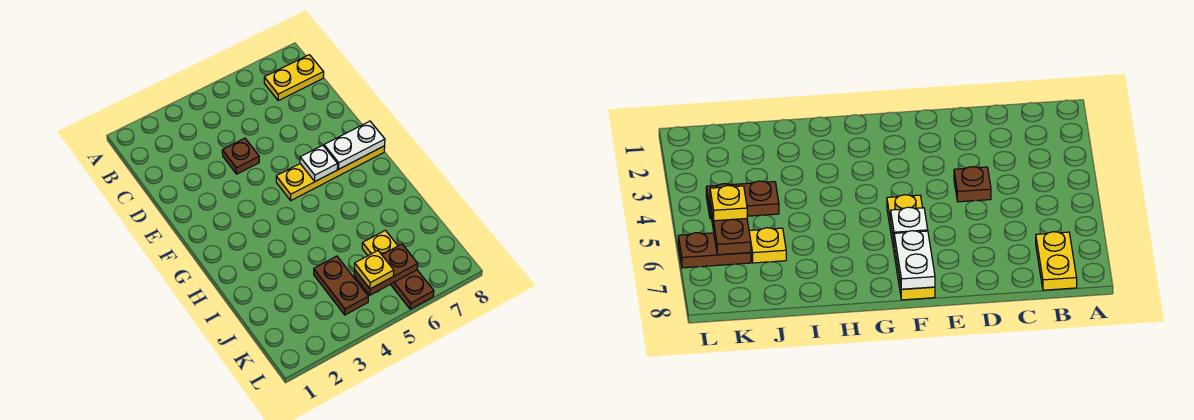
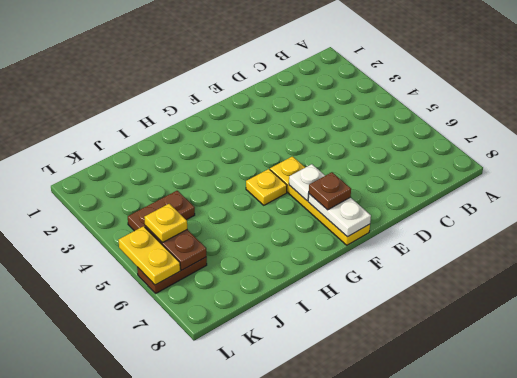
yellow 1x2 plate [264,55,324,101] -> yellow 1x2 plate moved to [119,226,180,285]
brown 1x1 plate [222,138,259,174] -> brown 1x1 plate moved to [309,172,351,210]
yellow 1x1 plate [362,230,398,255] -> yellow 1x1 plate moved to [246,169,287,205]

